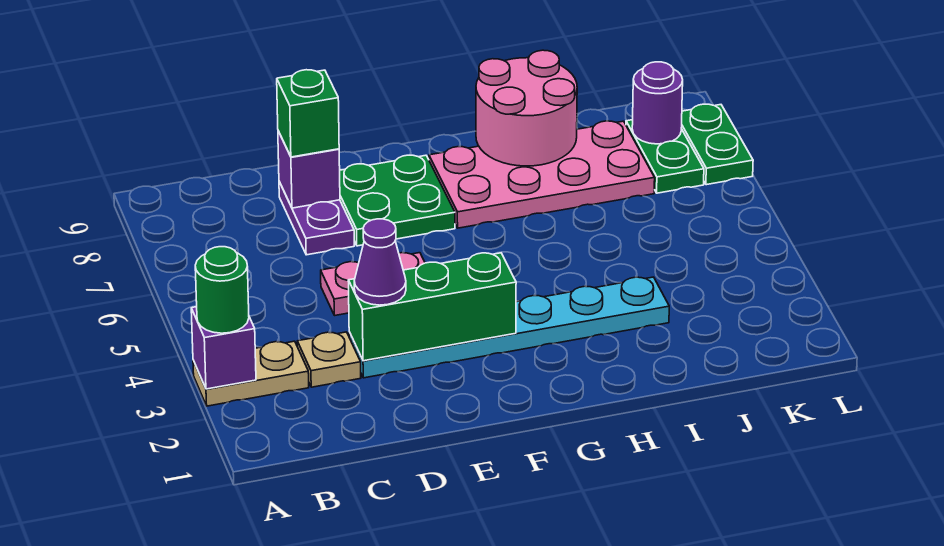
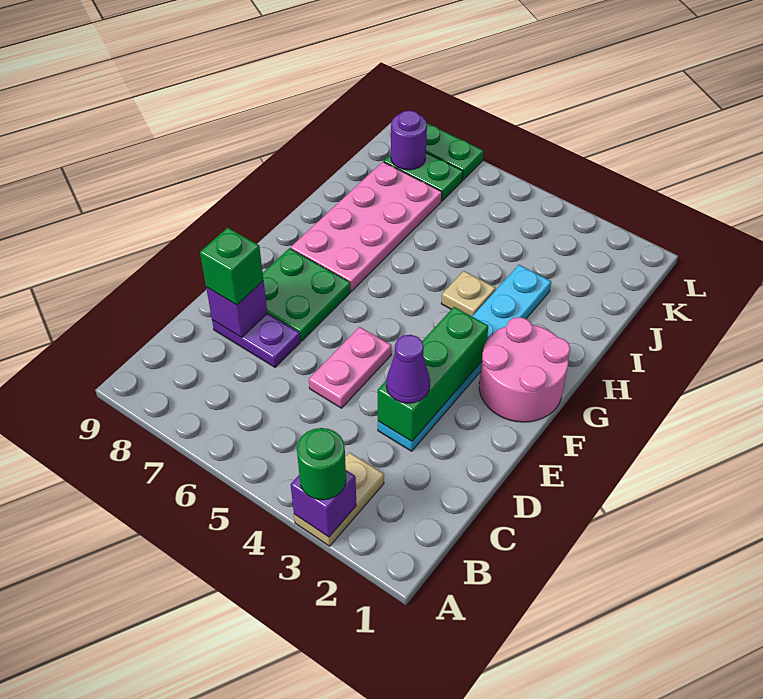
tan 1x1 plate [297,332,361,387] -> tan 1x1 plate moved to [441,271,496,316]
pink 2x2 round brick [476,50,577,166] -> pink 2x2 round brick moved to [479,317,570,422]

